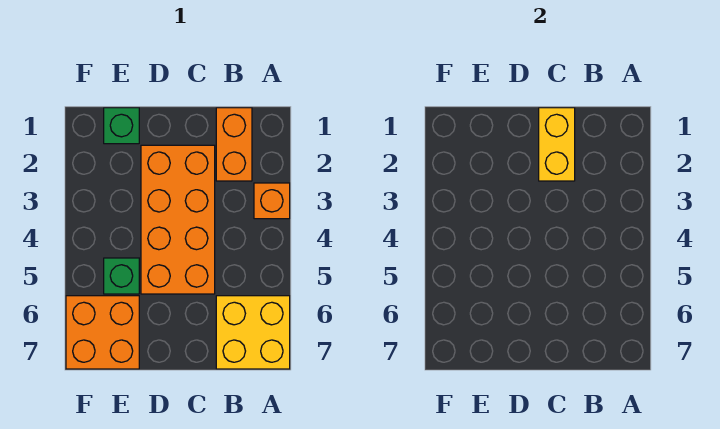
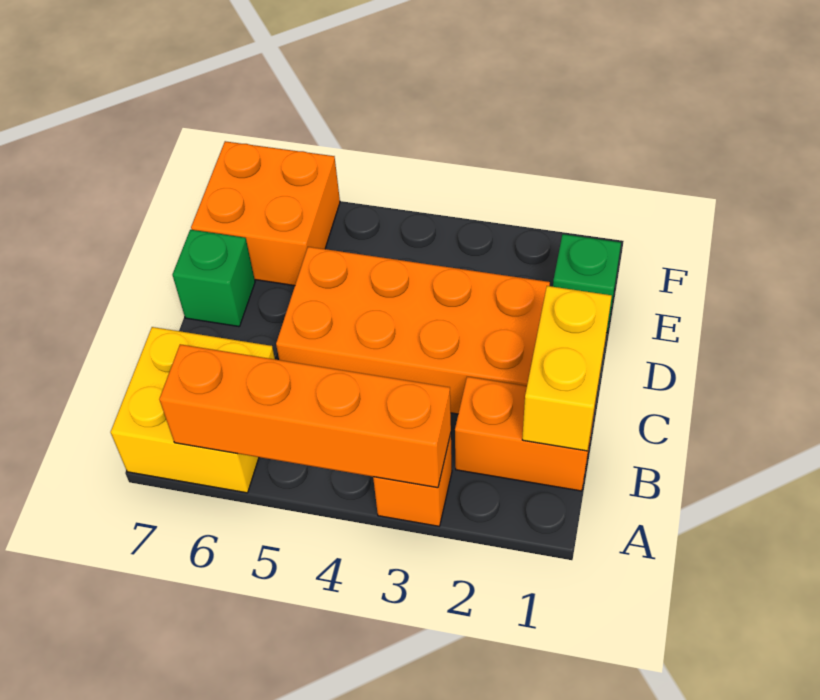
none -> orange 1x4 brick [159,344,451,488]
yellow 1x2 brick [539,108,575,181] -> yellow 1x2 brick turned to [522,286,612,451]
green 1x1 brick [104,258,139,294] -> green 1x1 brick moved to [173,230,255,327]

